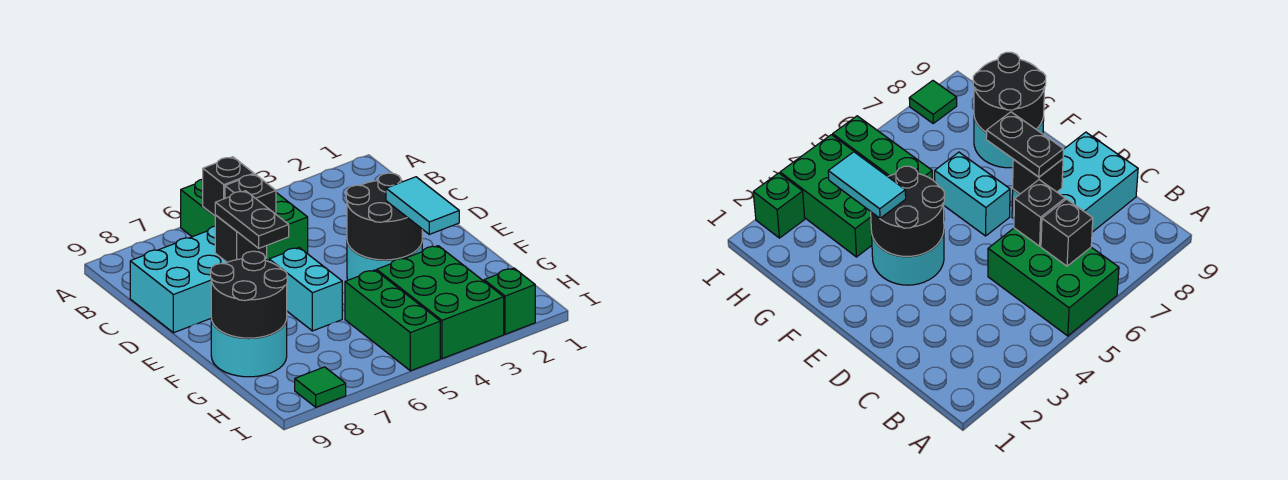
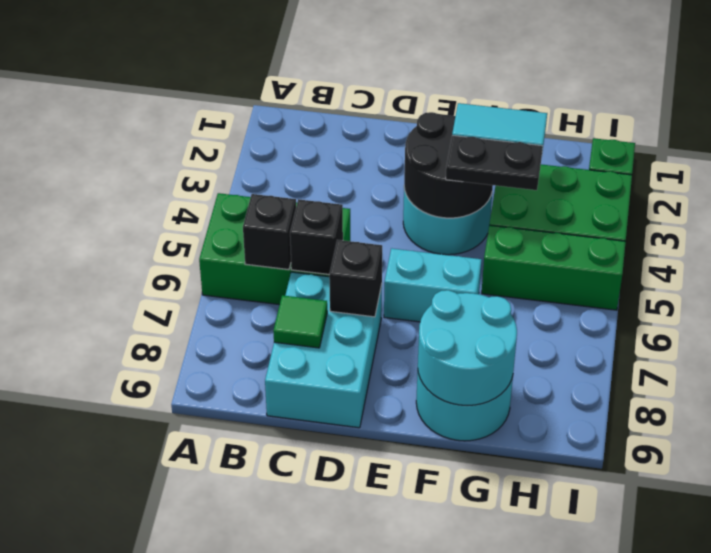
black 1x2 plate [215,191,289,248] -> black 1x2 plate moved to [446,135,543,190]
black 2x2 round brick [211,251,287,338] -> cyan 2x2 round brick [418,290,517,405]
green 1x1 tile [295,367,346,407] -> green 1x1 tile moved to [273,295,327,348]

